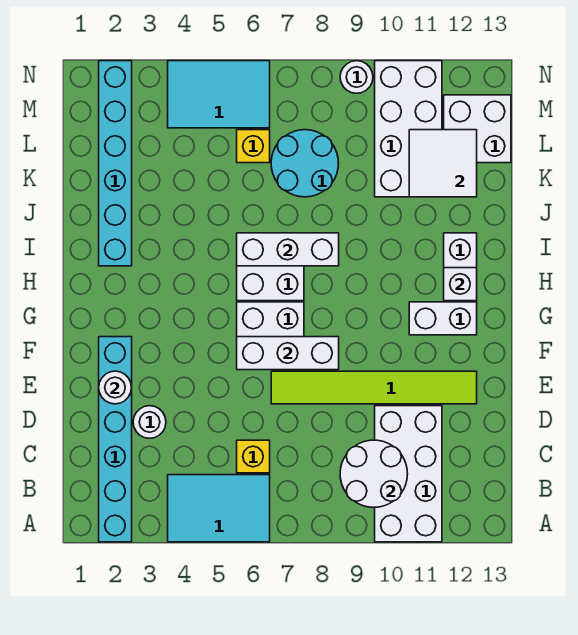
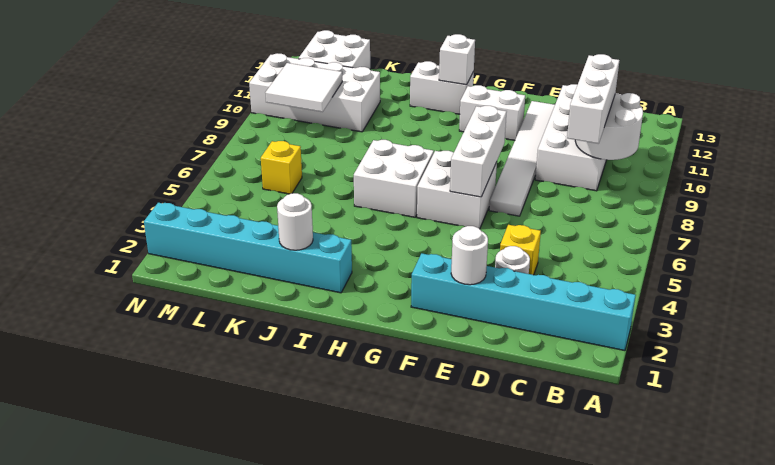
cyan 2x3 tile [168,475,270,542] -> none
white 2x4 brick [375,406,442,542] -> white 2x4 brick turned to [535,84,621,191]
yellow 1x1 brick [237,440,270,473] -> yellow 1x1 brick moved to [500,225,541,275]
lime 1x6 tile [271,371,477,404] -> white 1x6 tile [489,101,555,216]
white 1x2 brick [409,302,477,335] -> white 1x2 brick turned to [459,85,525,140]
white 1x3 brick [237,233,339,266] -> white 1x3 brick moved to [567,54,619,144]
cyan 2x2 round brick [271,130,339,197] -> none
white 2x2 tile [409,130,477,197] -> white 2x2 tile moved to [265,63,342,112]
cyan 2x3 tile [168,61,270,128] -> none
white 1x1 round brick [340,61,373,93] -> white 1x1 round brick moved to [277,193,313,250]

